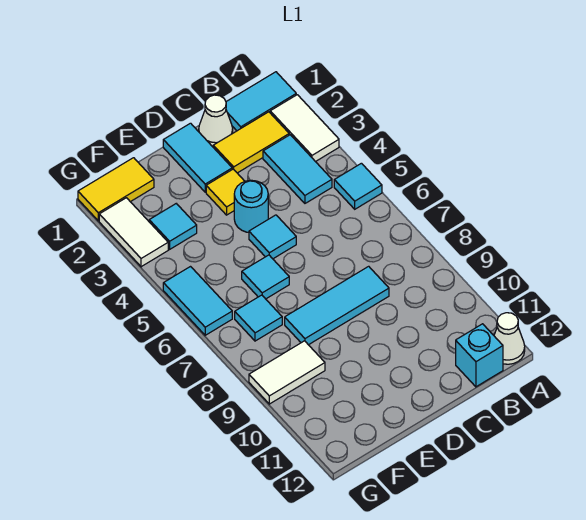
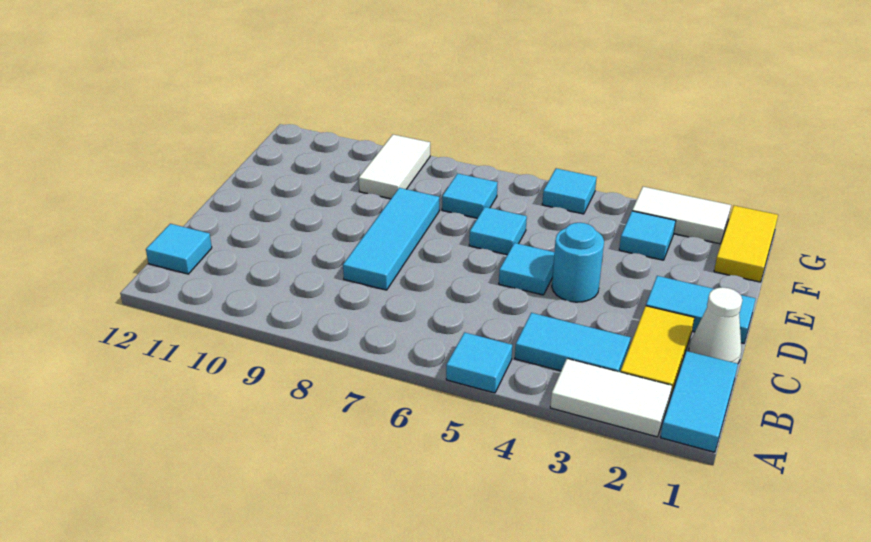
white 1x1 cone [494,313,525,364] -> none
cyan 1x1 brick [456,324,503,387] -> cyan 1x1 tile [146,224,212,274]
yellow 1x1 tile [206,169,245,215] -> none
cyan 1x2 tile [163,267,232,335] -> cyan 1x1 tile [542,168,597,214]

